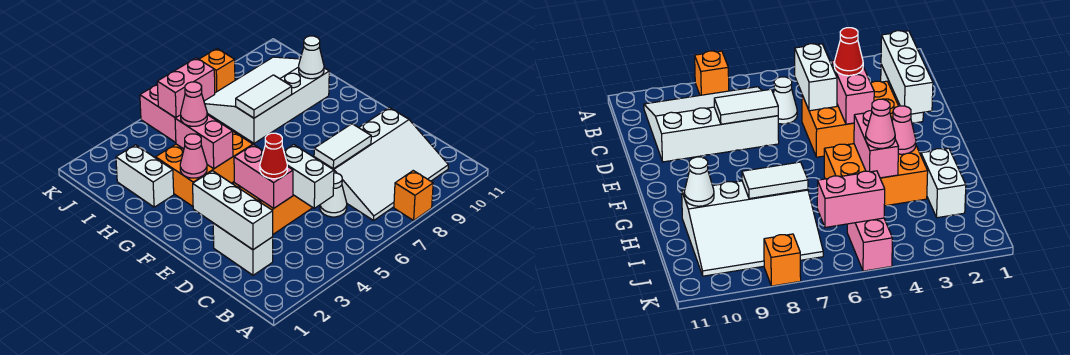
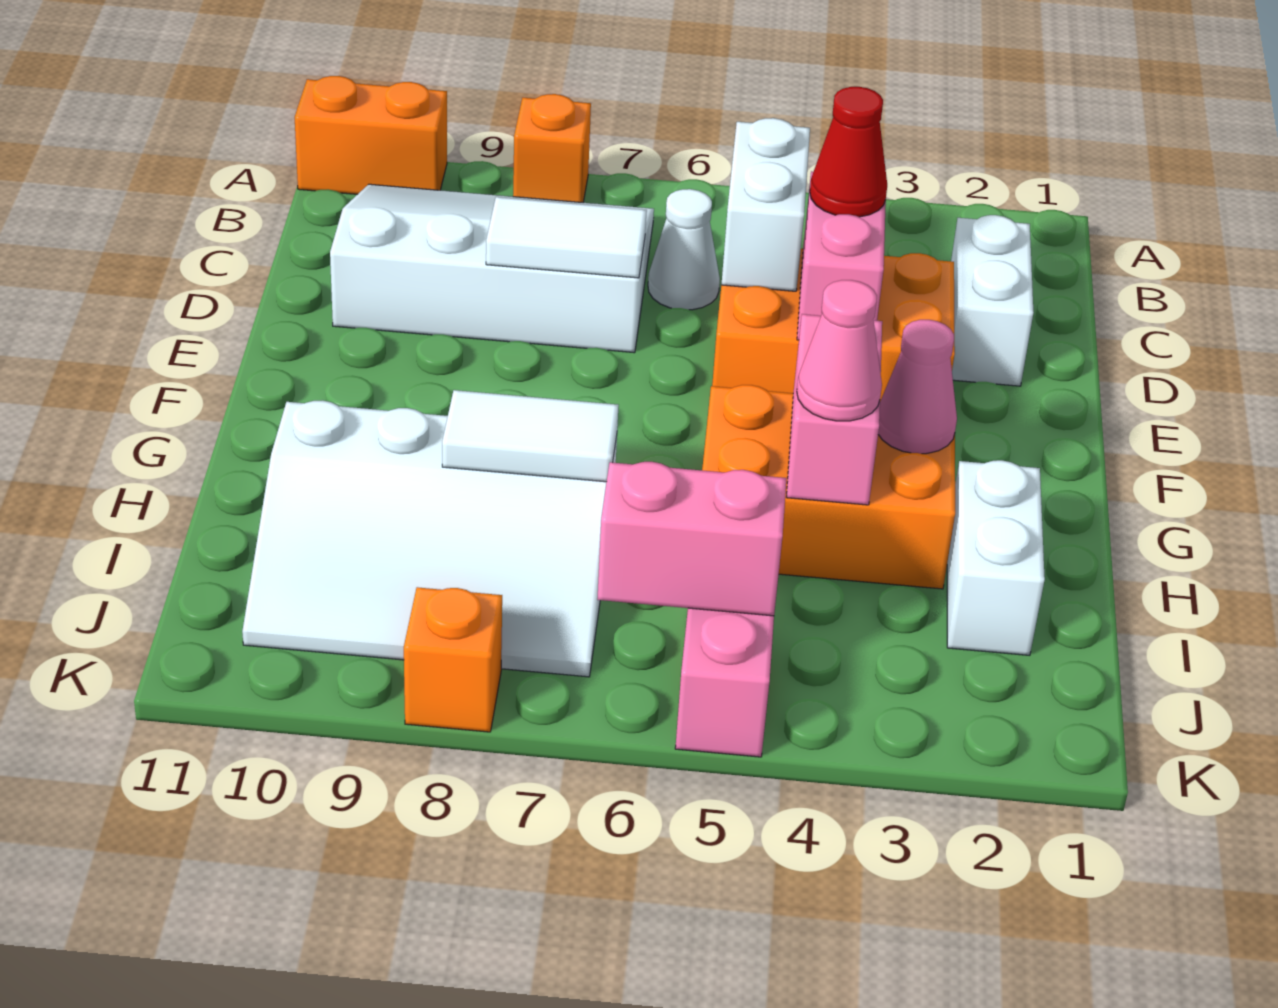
none -> orange 1x2 brick [295,76,447,194]
white 1x3 brick [193,171,273,250] -> none
white 1x1 cone [299,36,324,79] -> none

